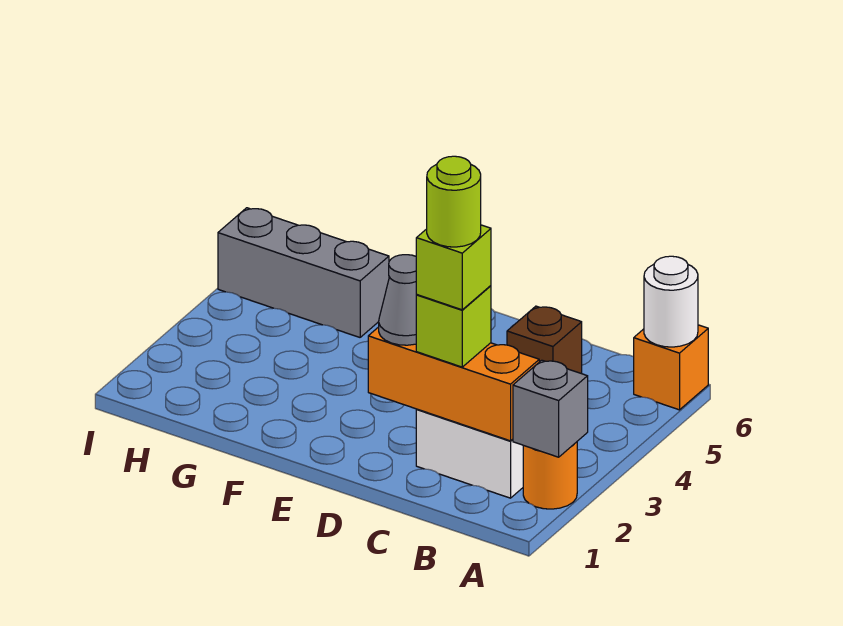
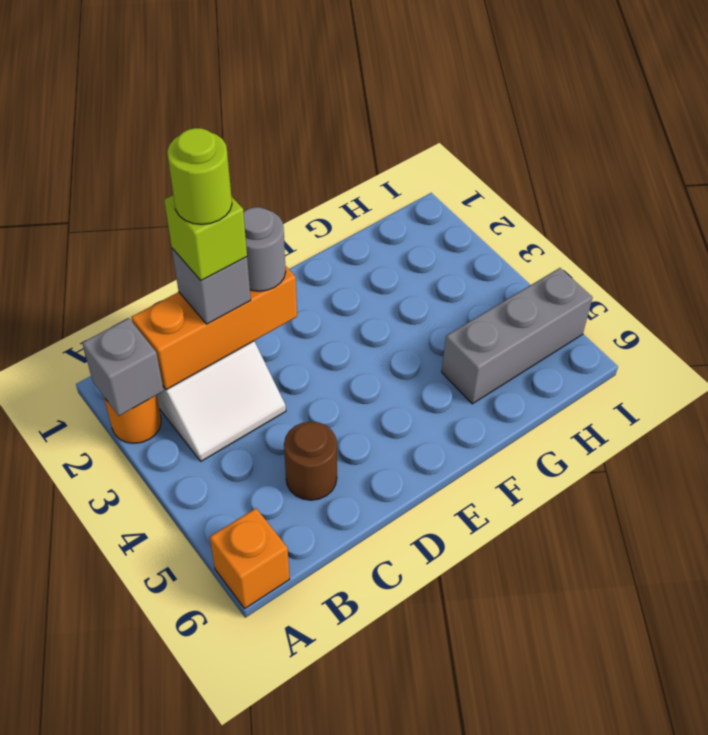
white 1x1 round brick [644,256,698,347] -> none
lime 1x1 brick [416,286,491,367] -> grey 1x1 brick [172,248,251,324]
brown 1x1 brick [507,306,582,374] -> brown 1x1 round brick [284,422,337,500]
grey 1x1 cone [379,255,417,345] -> grey 1x1 round brick [243,207,286,291]

